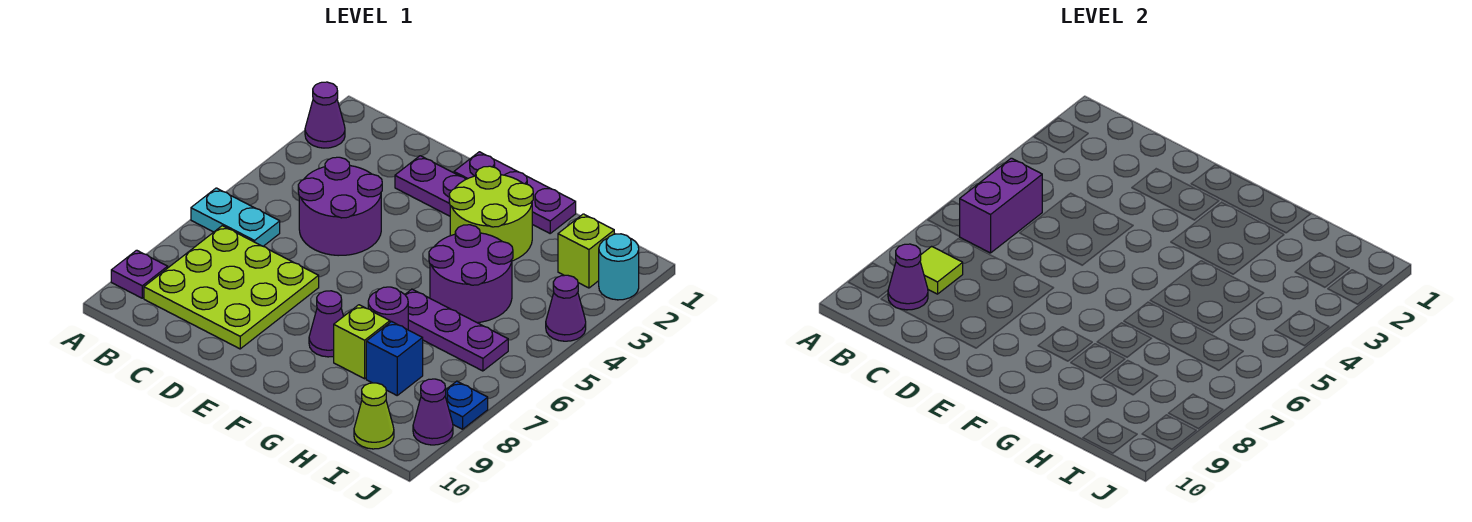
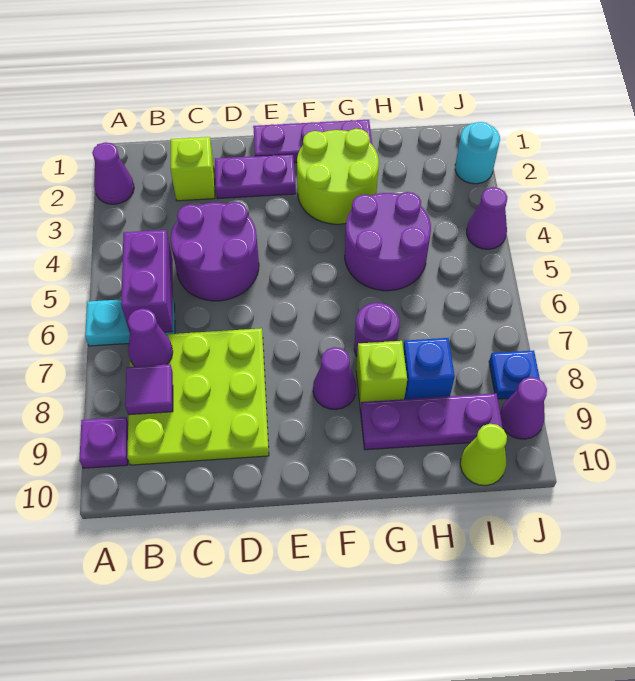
lime 1x1 tile [920,246,963,294] -> purple 1x1 tile [125,364,173,415]
purple 1x1 cone [888,244,928,310] -> purple 1x1 cone moved to [128,309,173,366]
purple 1x3 plate [405,289,508,371] -> purple 1x3 plate moved to [360,393,503,450]
lime 1x1 brick [558,214,614,288] -> lime 1x1 brick moved to [171,137,215,201]

